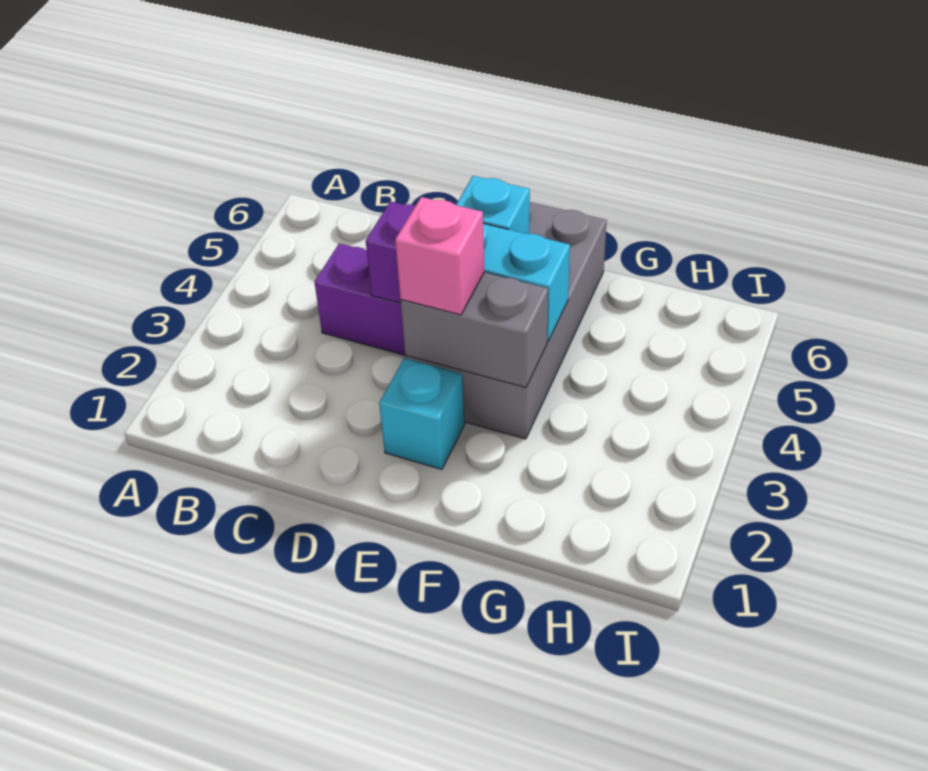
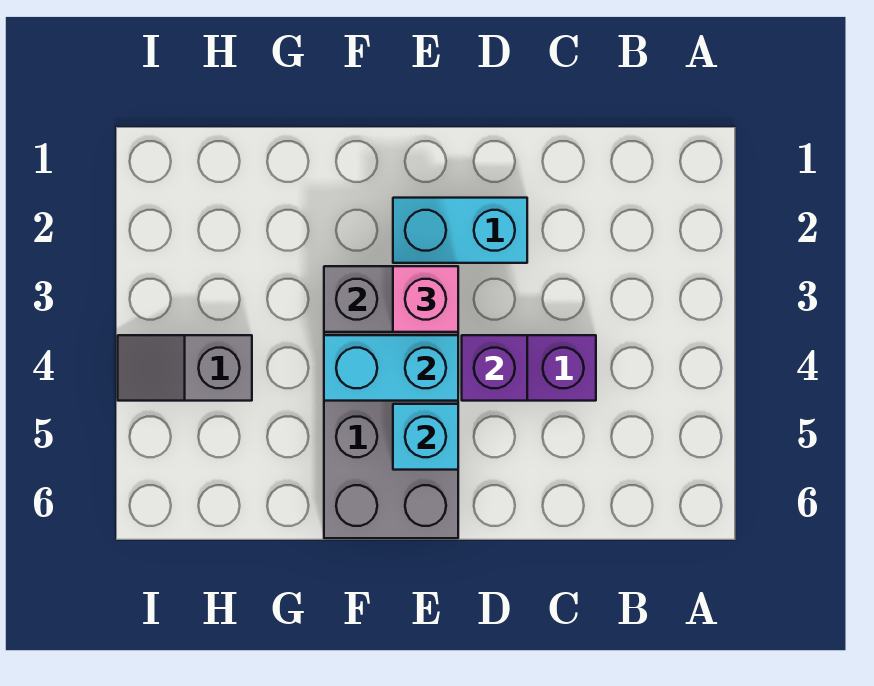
cyan 1x1 brick [379,358,465,469] -> cyan 1x2 brick [393,198,527,263]
none -> grey 1x2 slope [118,335,252,401]

